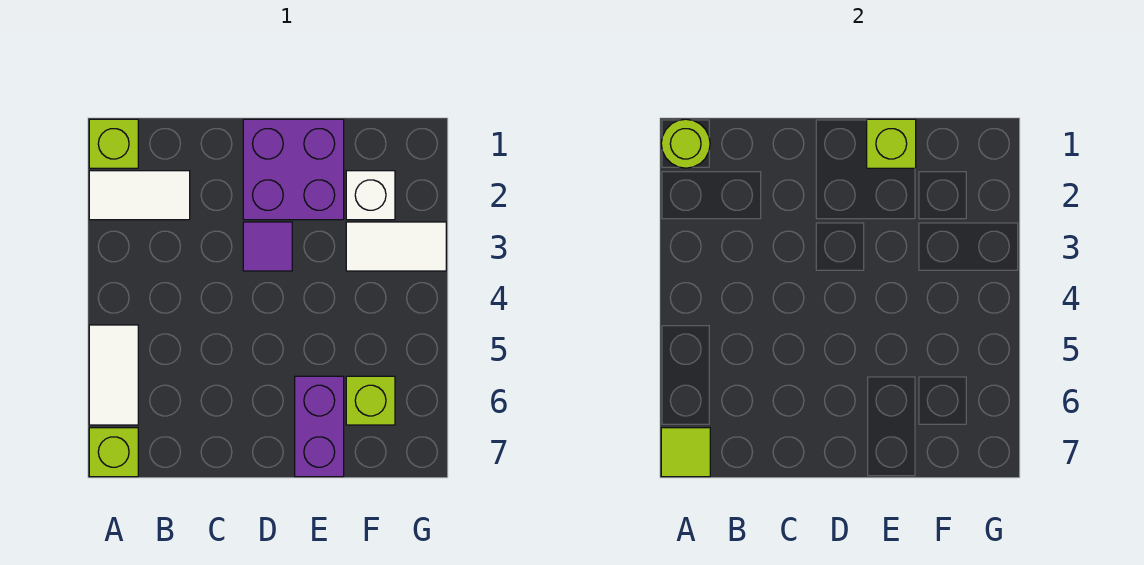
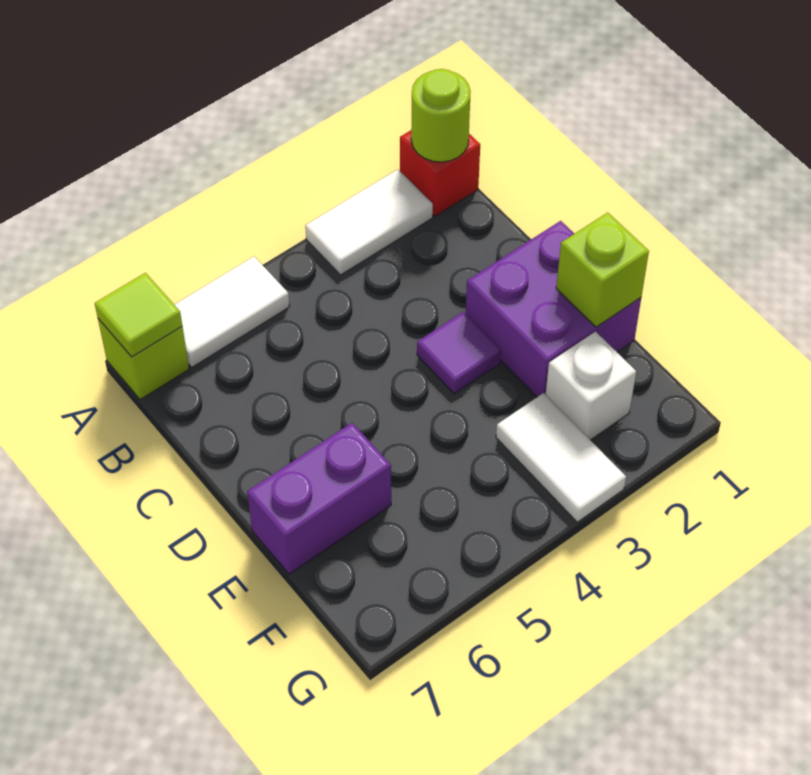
lime 1x1 brick [89,119,138,168] -> red 1x1 brick [400,130,480,216]
white 1x2 tile [89,171,190,220] -> white 1x2 tile turned to [305,169,433,275]
lime 1x1 brick [346,376,395,425] -> none

